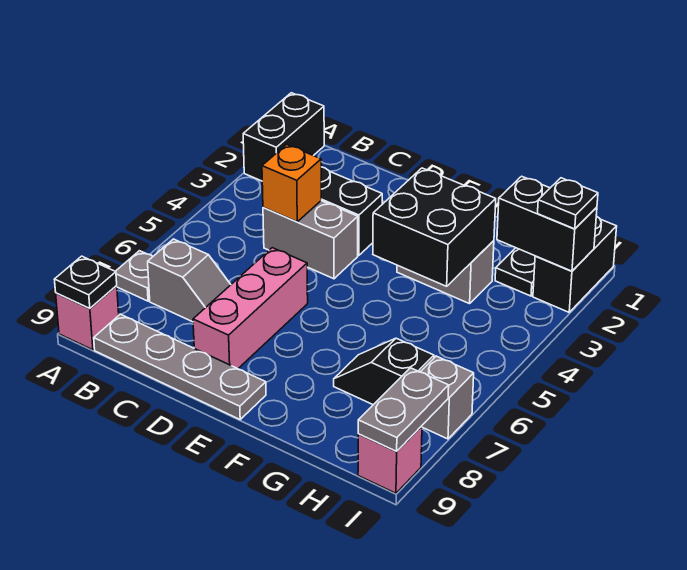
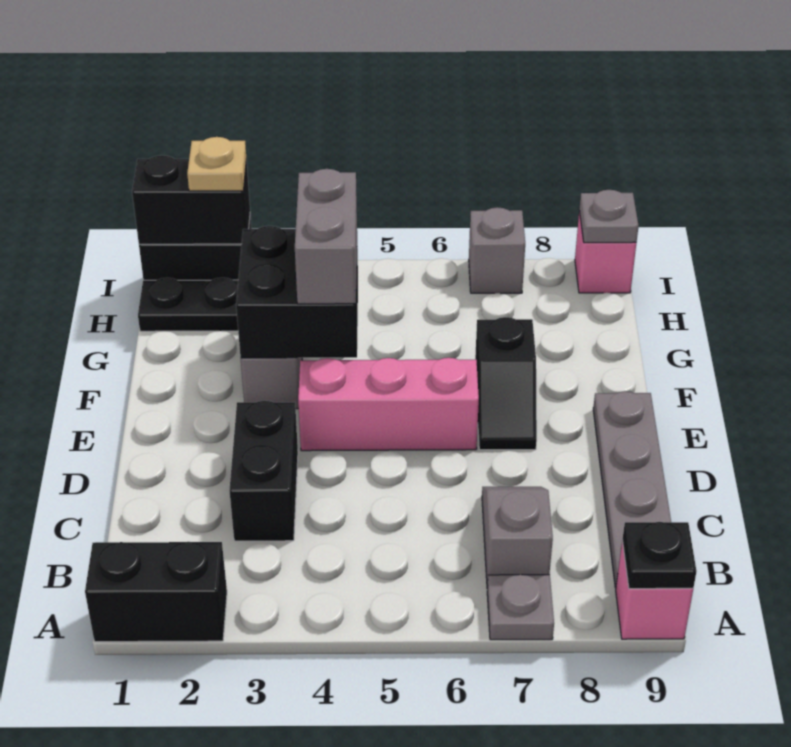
grey 1x2 brick [263,201,358,279] -> grey 1x2 brick moved to [295,169,357,304]
orange 1x1 brick [262,145,321,222] -> none
pink 1x3 brick [193,248,308,369] -> pink 1x3 brick moved to [298,358,479,451]
black 1x2 slope [334,338,434,405] -> black 1x2 slope moved to [475,317,537,450]
black 1x2 brick [497,176,597,271] -> black 1x2 brick turned to [132,155,250,244]
black 1x1 plate [538,178,598,229] -> tan 1x1 plate [187,137,246,191]
grey 1x2 plate [358,368,449,451] -> grey 1x1 plate [579,190,639,243]

